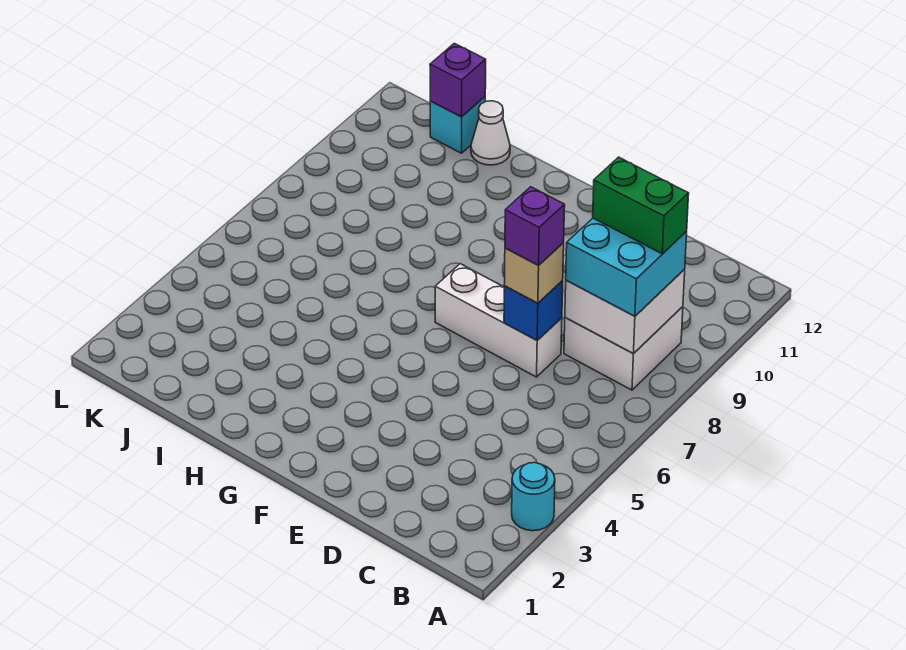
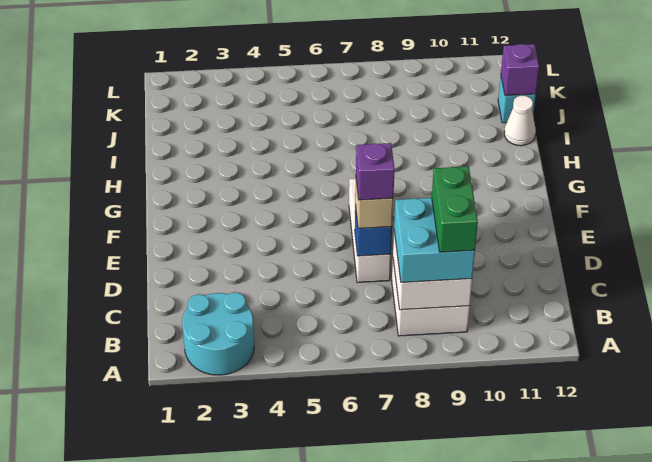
cyan 1x1 round brick [512,463,555,531] -> cyan 2x2 round brick [182,292,254,375]

